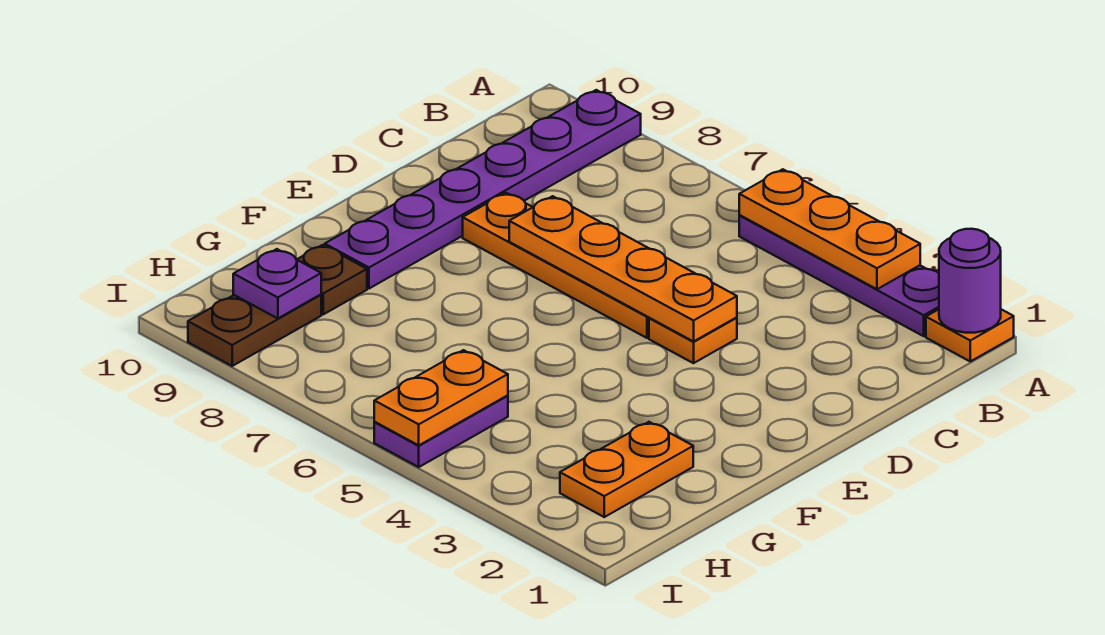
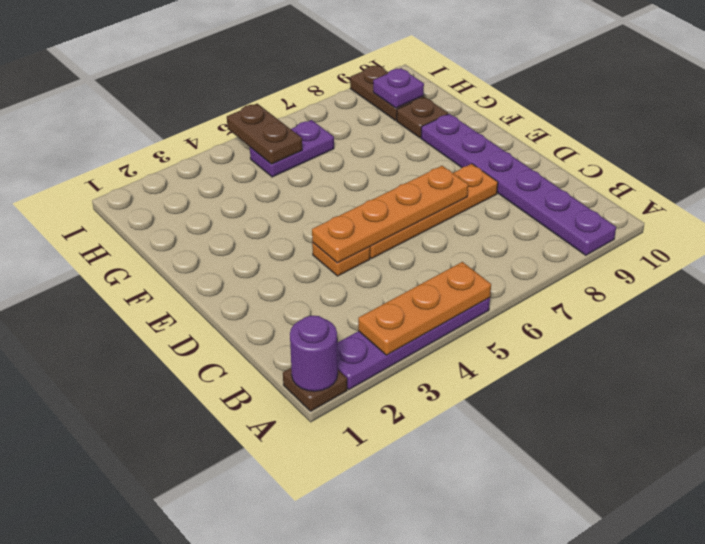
orange 1x1 plate [926,309,1014,361] -> brown 1x1 plate [283,368,347,411]
orange 1x2 plate [560,422,693,517] -> none
purple 1x2 plate [374,396,508,467] -> purple 1x2 plate turned to [250,120,334,177]
orange 1x2 plate [374,350,508,445] -> brown 1x2 plate [227,104,302,164]

